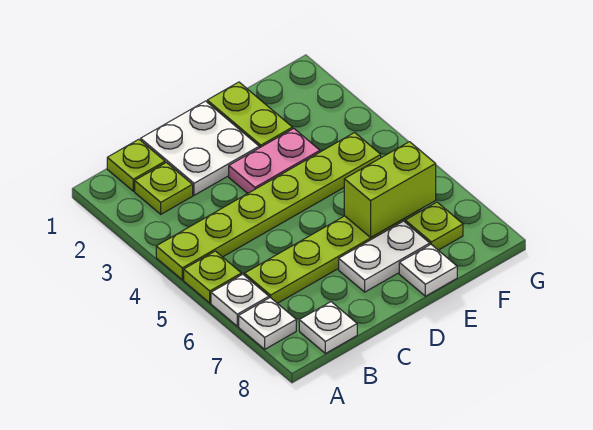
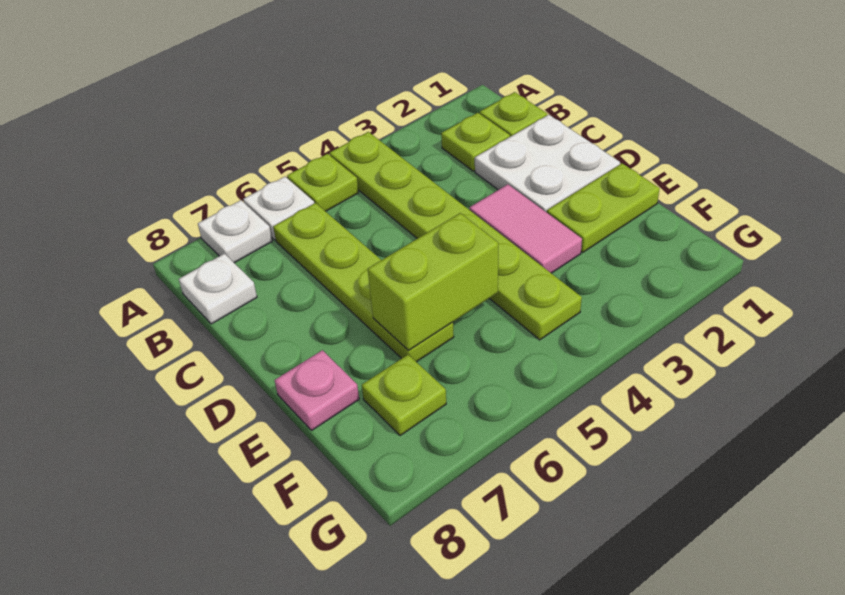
pink 1x2 plate [229,128,320,193] -> pink 1x2 tile [469,184,582,273]
white 1x2 plate [339,221,430,292] -> none
lime 1x2 brick [344,142,436,237] -> lime 1x2 brick turned to [368,213,498,350]
white 1x1 plate [399,245,457,296] -> pink 1x1 plate [275,350,359,431]

